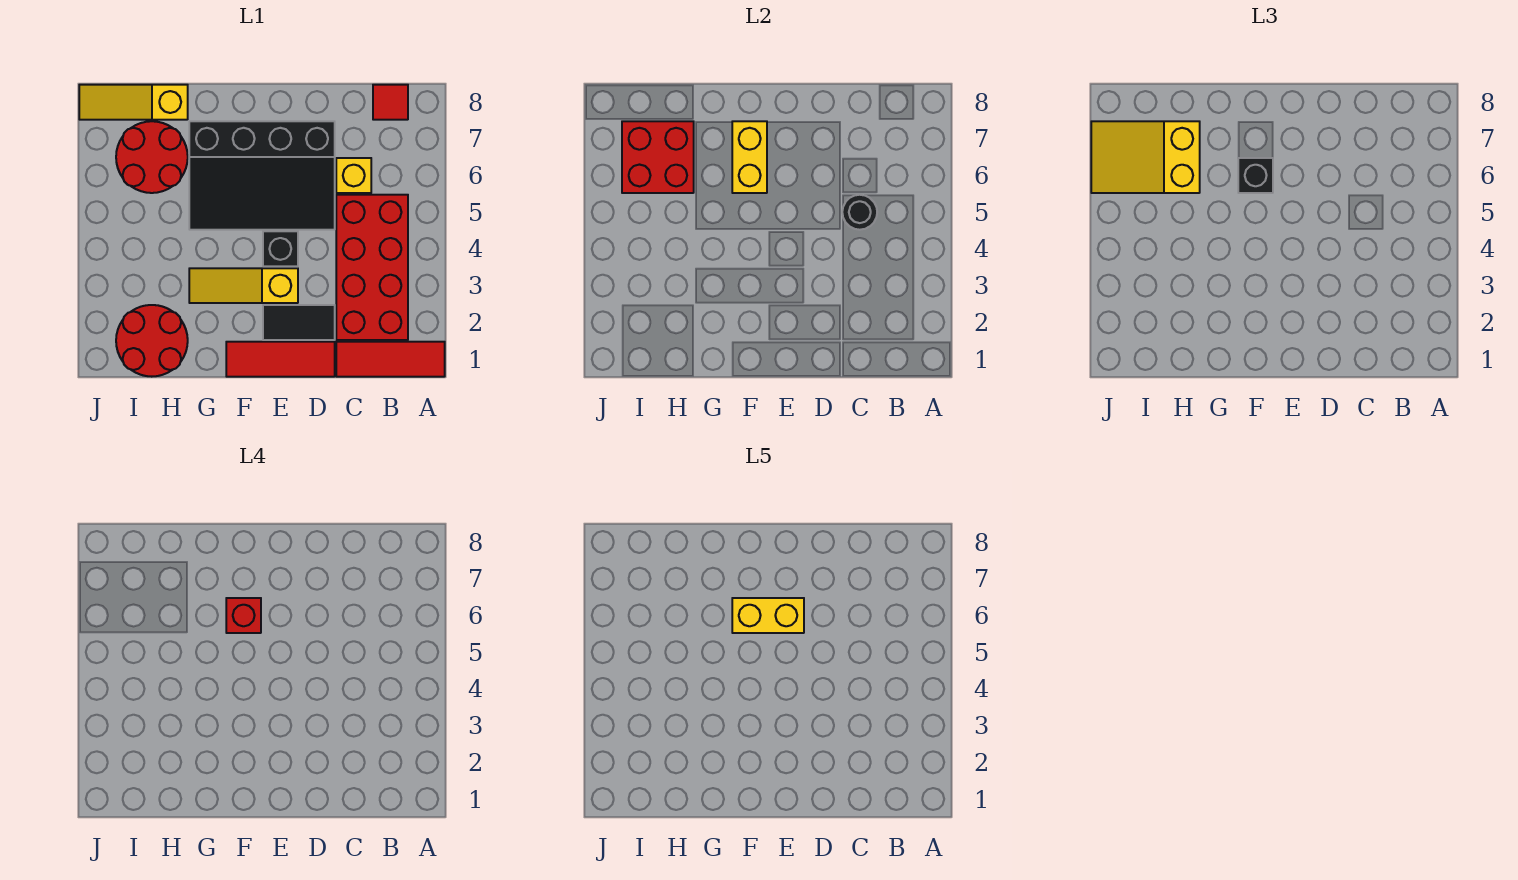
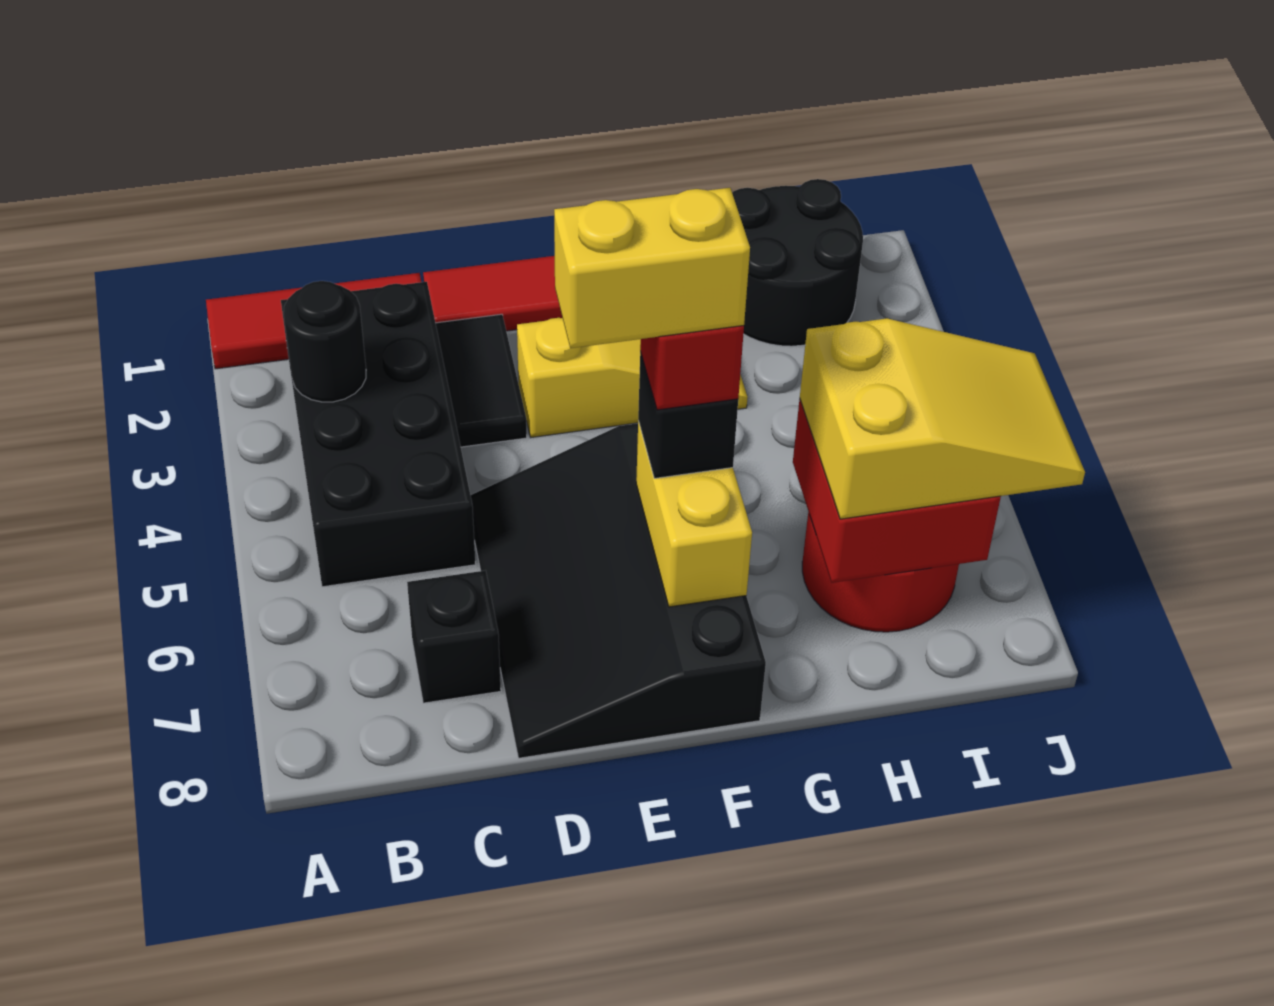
red 2x4 brick [336,195,408,340] -> black 2x4 brick [281,282,476,587]
red 1x1 tile [373,85,408,120] -> none
black 1x1 round brick [842,195,877,230] -> black 1x1 round brick moved to [284,281,366,402]
yellow 1x1 brick [336,158,371,193] -> none
black 1x2 tile [263,305,335,340] -> black 1x2 tile turned to [436,314,527,447]
black 3x4 slope [189,121,335,230] -> black 3x4 slope turned to [471,423,766,758]
black 1x1 brick [263,231,298,266] -> black 1x1 brick moved to [407,571,501,703]
red 2x2 round brick [116,305,188,377] -> black 2x2 round brick [732,179,863,346]
yellow 1x3 slope [79,85,188,120] -> none

